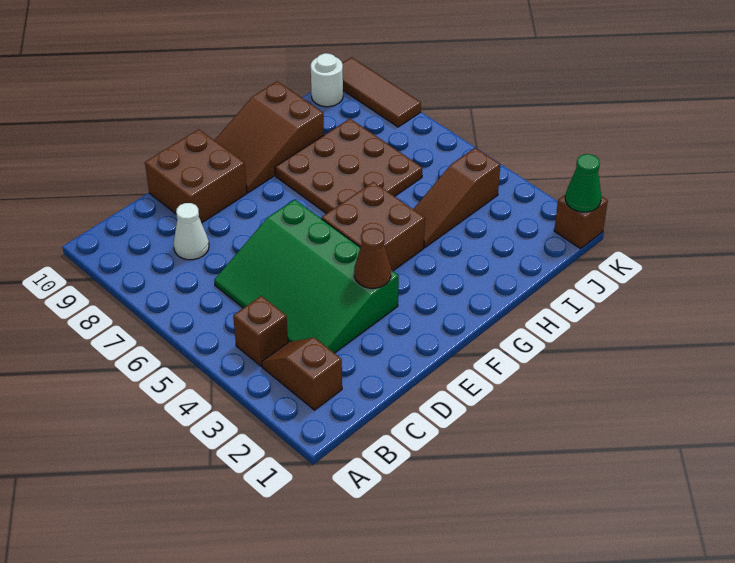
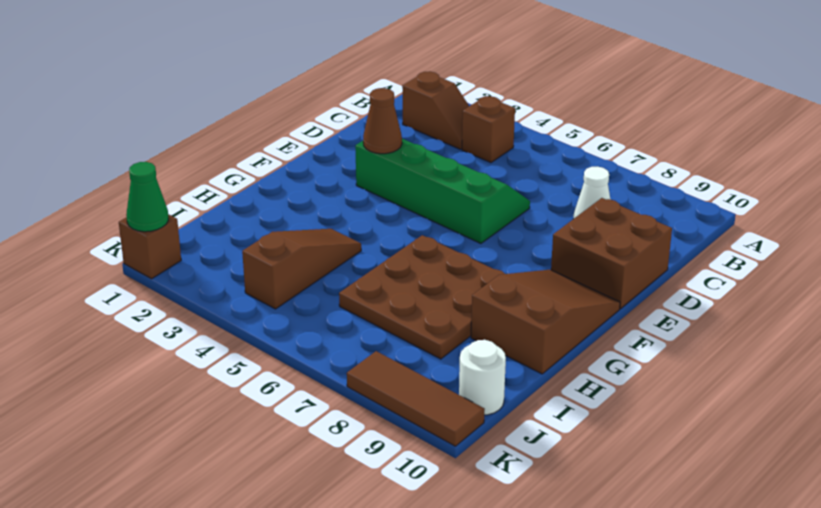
green 3x4 slope [214,199,399,353] -> green 2x4 slope [355,139,530,243]
brown 2x2 brick [322,182,425,271] -> none

